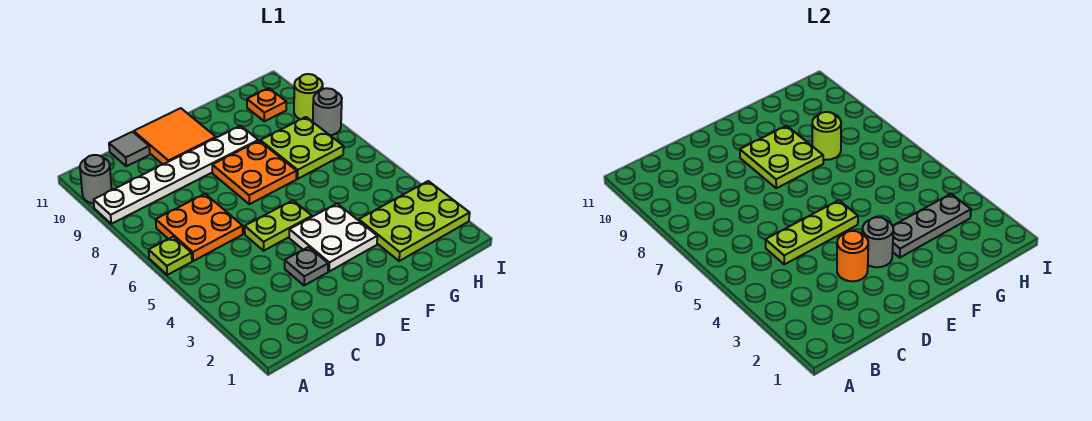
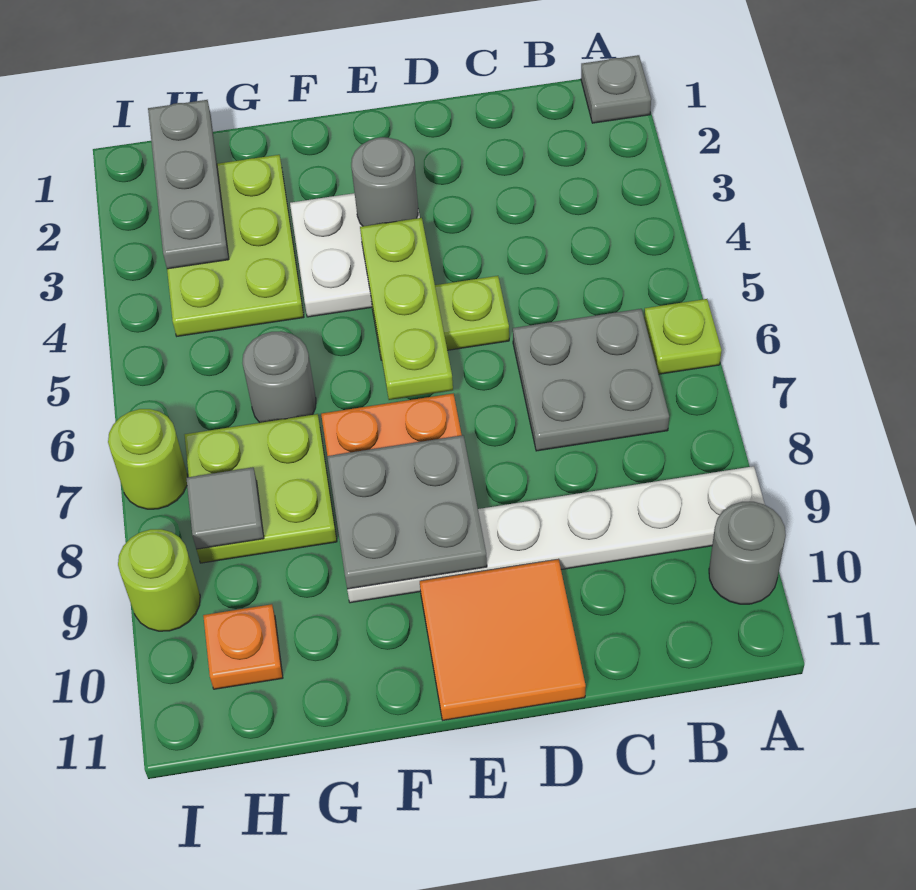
orange 2x2 plate [156,194,243,261] -> grey 2x2 plate [513,309,669,451]
lime 1x3 plate [765,200,858,264] -> lime 1x3 plate turned to [360,218,453,400]
grey 1x1 tile [109,132,150,166] -> grey 1x1 tile moved to [186,467,264,549]
grey 1x1 plate [285,247,328,286] -> grey 1x1 plate moved to [581,55,651,123]
orange 1x1 round brick [837,231,868,281] -> none
lime 2x2 plate [740,126,823,188] -> grey 2x2 plate [327,435,487,589]
grey 1x3 plate [893,194,971,258] -> grey 1x3 plate turned to [148,100,229,269]
lime 2x3 plate [359,181,470,261] -> lime 2x3 plate turned to [167,155,304,336]
lime 1x1 round brick [812,112,841,160] -> lime 1x1 round brick moved to [108,409,188,509]
grey 1x1 round brick [313,88,342,135] -> grey 1x1 round brick moved to [243,331,316,423]

